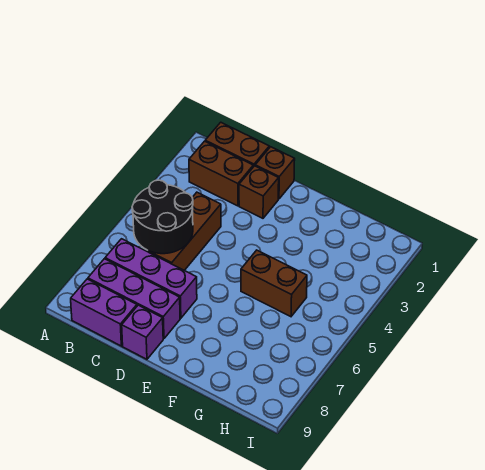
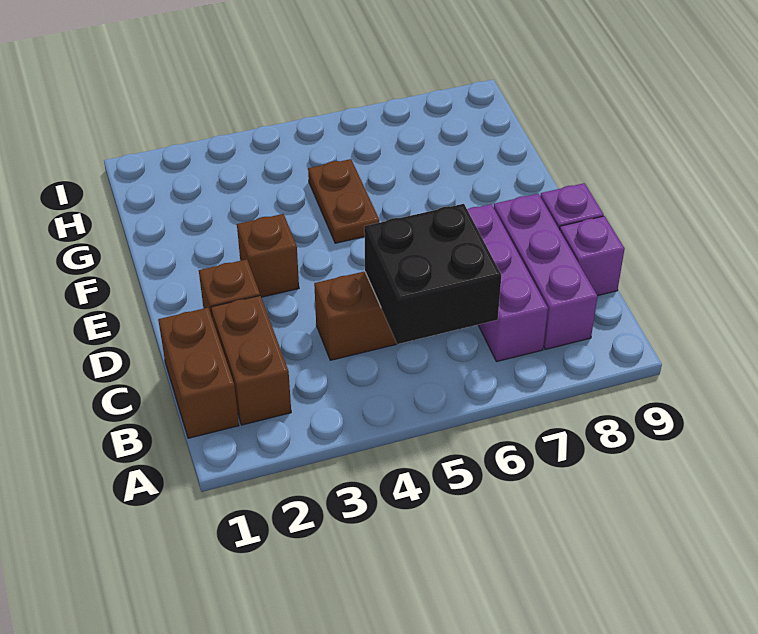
black 2x2 round brick [132,180,193,254] -> black 2x2 brick [364,204,502,344]
purple 1x2 brick [71,279,137,346] -> purple 1x1 brick [559,216,624,296]
brown 1x1 brick [255,147,295,199] -> brown 1x1 brick moved to [237,214,299,297]
brown 1x2 brick [241,250,307,317] -> brown 1x2 plate [308,159,379,243]

